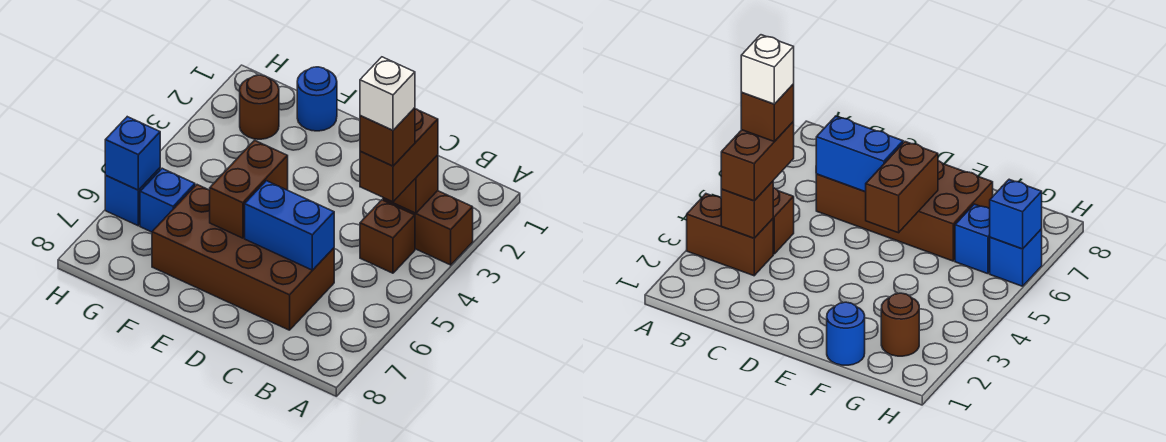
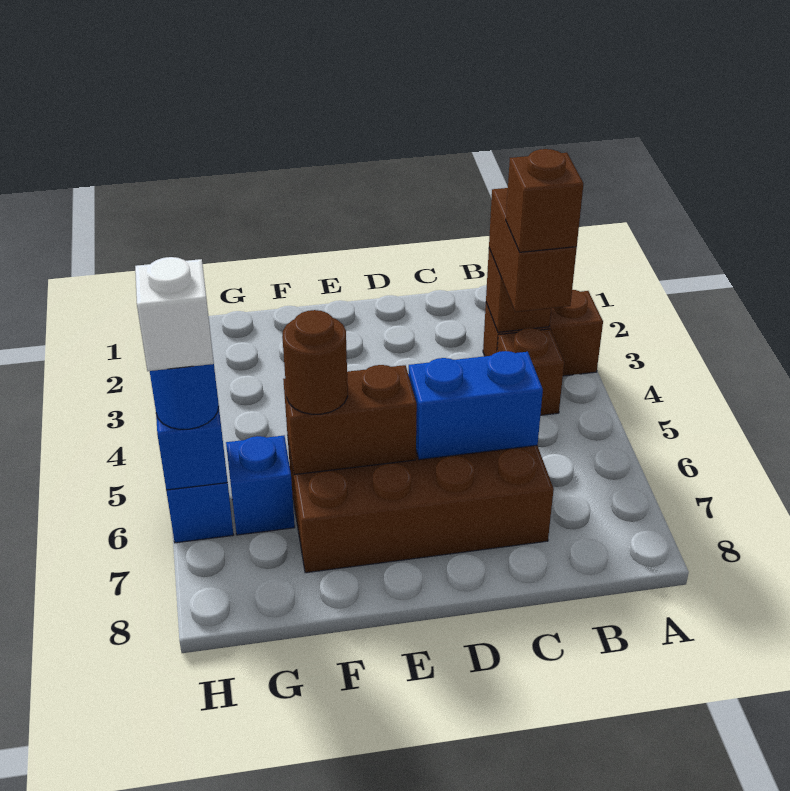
white 1x1 brick [360,57,415,130] -> white 1x1 brick moved to [135,257,214,371]
brown 1x2 brick [210,140,288,238] -> brown 1x2 brick turned to [283,365,417,475]
blue 1x1 round brick [297,67,337,131] -> blue 1x1 round brick moved to [150,364,219,429]
brown 1x1 round brick [240,75,279,139] -> brown 1x1 round brick moved to [282,310,348,414]

